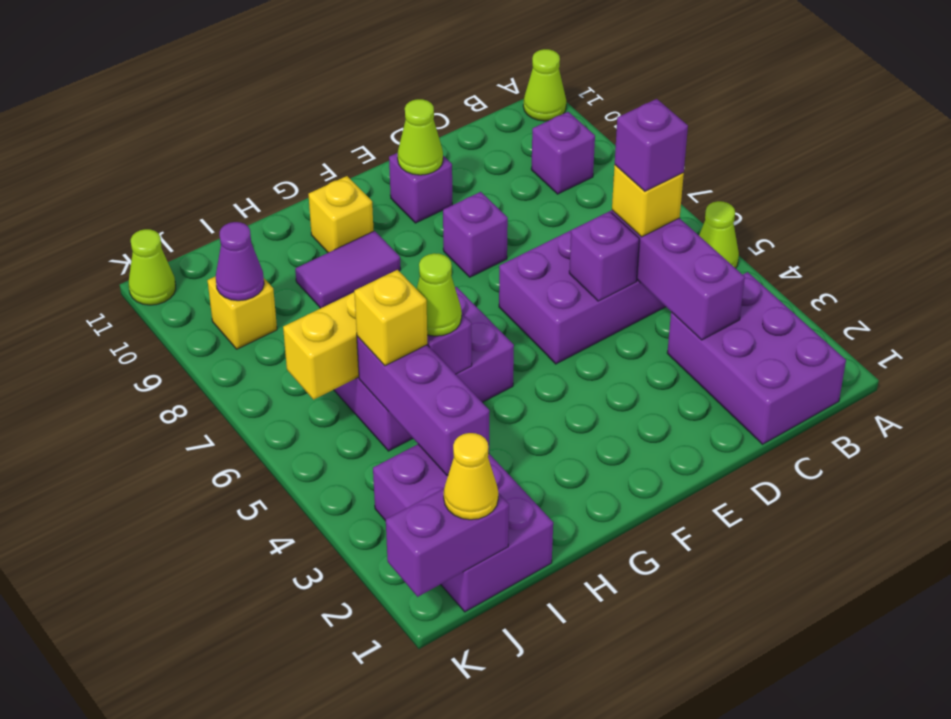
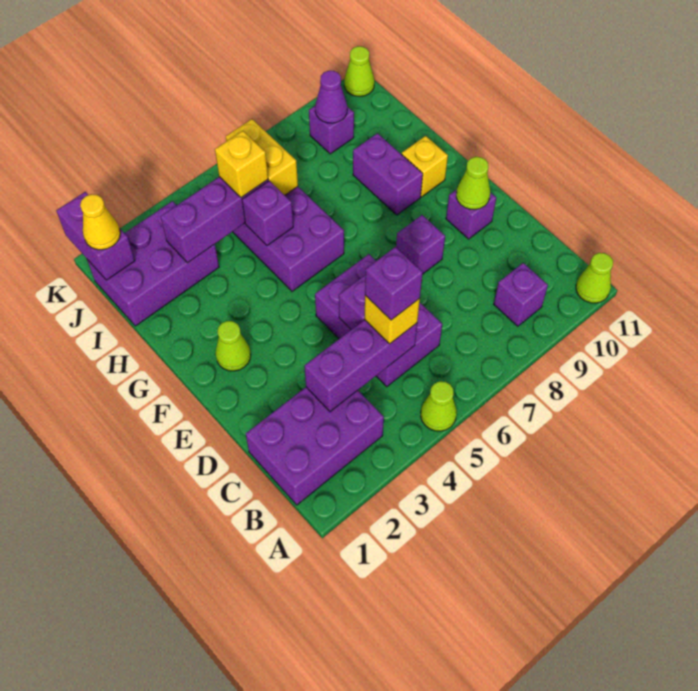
purple 1x2 tile [295,231,401,308] -> purple 1x2 brick [353,133,423,215]
lime 1x1 cone [417,253,462,336] -> lime 1x1 cone moved to [215,321,251,371]
yellow 1x1 brick [207,276,277,349] -> purple 1x1 brick [309,106,354,154]

